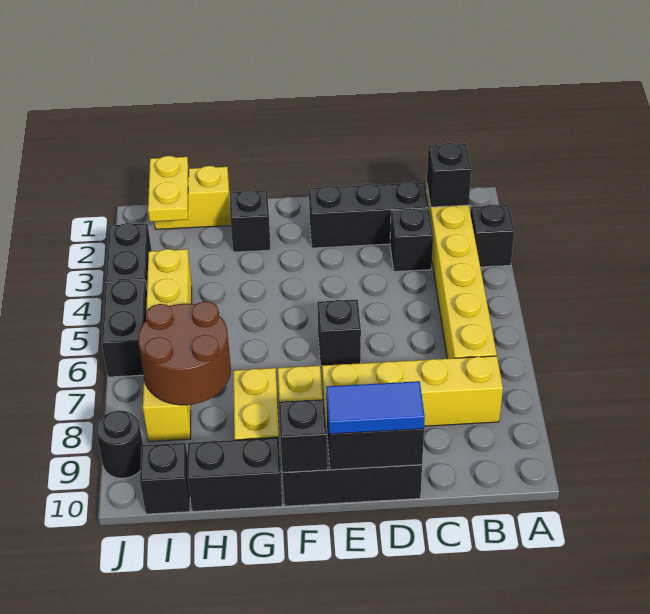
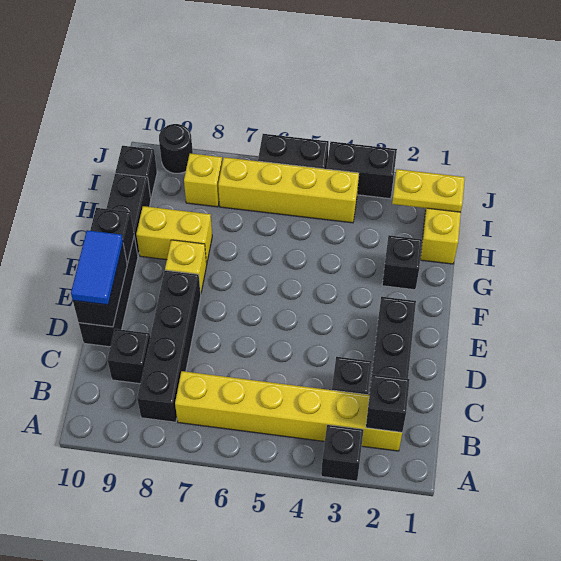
yellow 1x4 brick [322,356,503,430] -> black 1x4 brick [137,270,201,422]
black 1x1 brick [317,300,361,366] -> black 1x1 brick moved to [107,329,150,384]
brown 2x2 round brick [138,302,231,405] -> none

